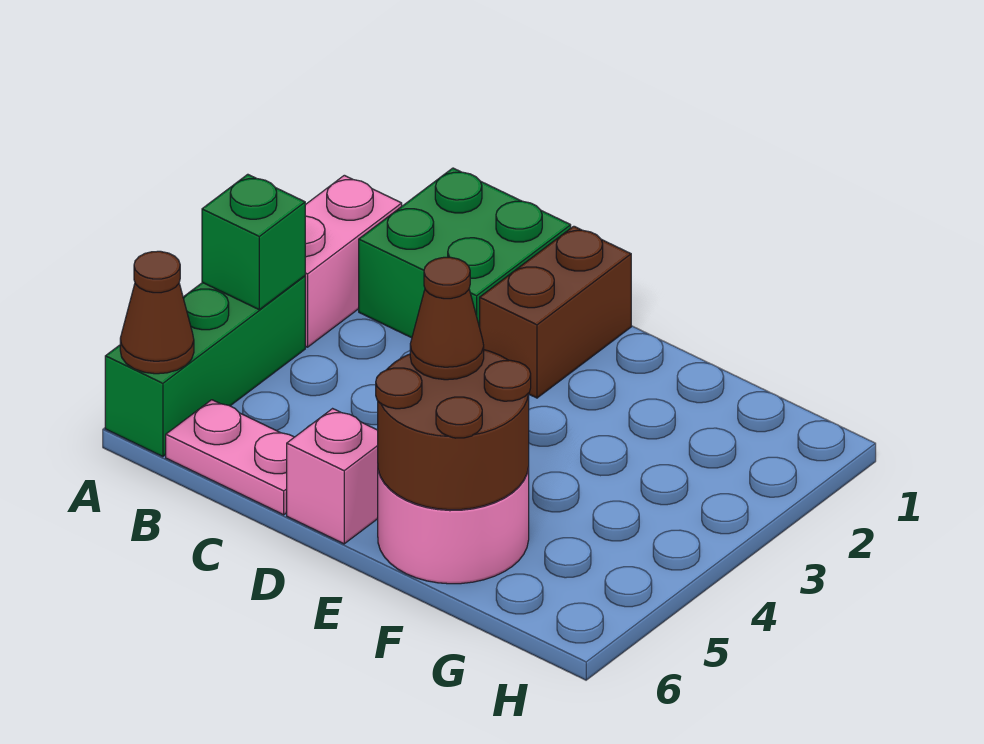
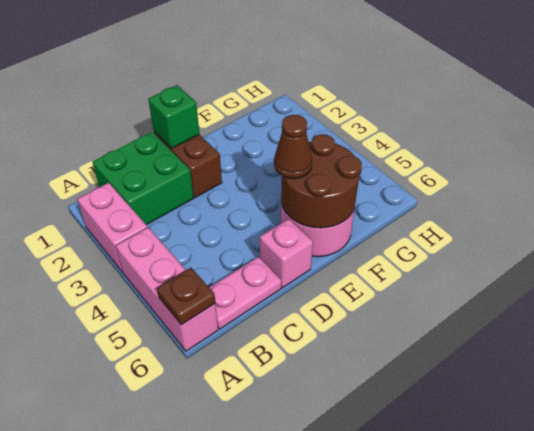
green 1x3 brick [105,276,305,457] -> pink 1x3 brick [116,227,218,351]
green 1x1 brick [202,174,305,310] -> green 1x1 brick moved to [148,85,199,148]
brown 1x1 cone [120,251,194,374] -> brown 1x1 plate [157,268,215,325]

